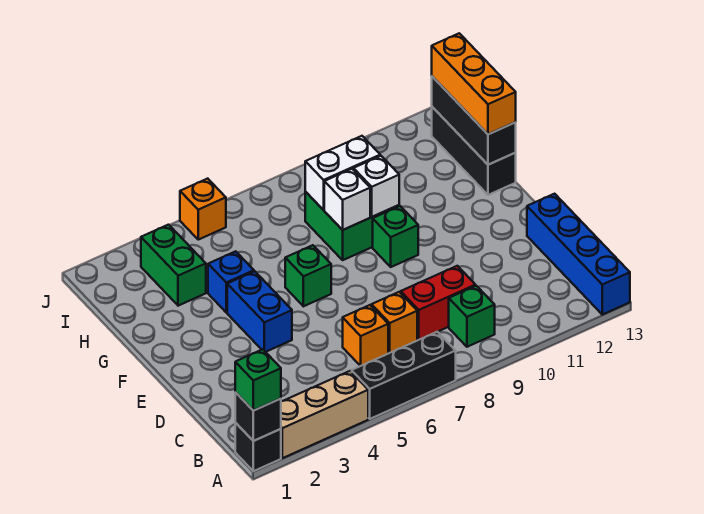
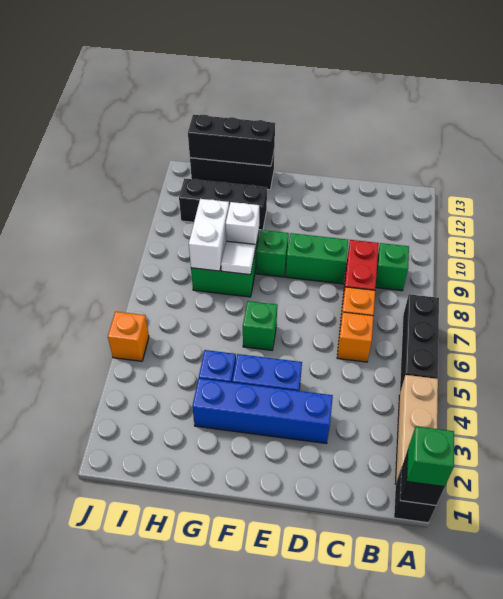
blue 1x4 brick [527,194,630,315] -> blue 1x4 brick moved to [192,378,333,444]
white 1x1 brick [324,169,370,230] -> white 1x1 tile [221,241,255,275]
none -> black 1x3 brick [179,179,267,230]
orange 1x3 brick [432,33,516,134] -> none
green 1x2 brick [141,225,206,306] -> green 1x2 brick moved to [286,233,348,284]

